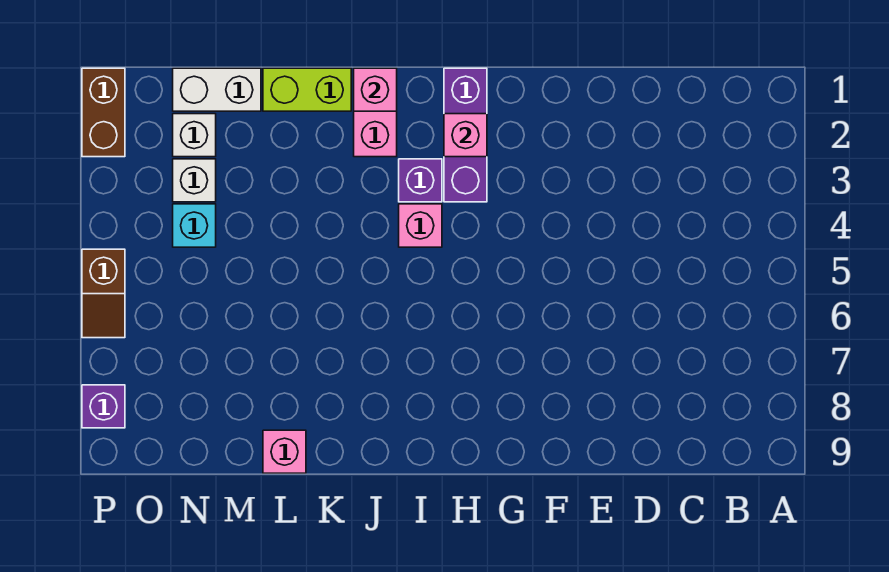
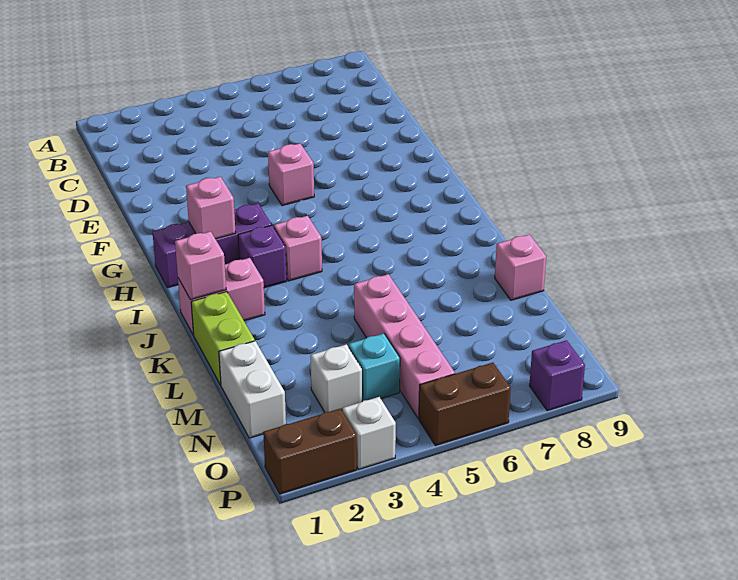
none -> pink 1x1 brick [268,143,314,206]
none -> pink 1x4 brick [354,274,455,419]
white 1x1 brick [173,114,216,157] -> white 1x1 brick moved to [342,397,396,469]
brown 1x2 slope [82,249,125,338] -> brown 1x2 brick [419,363,511,446]

